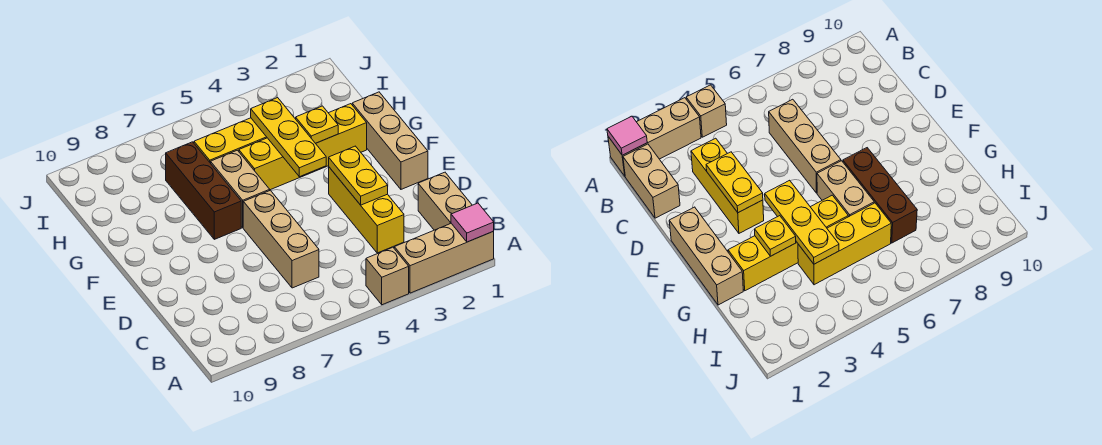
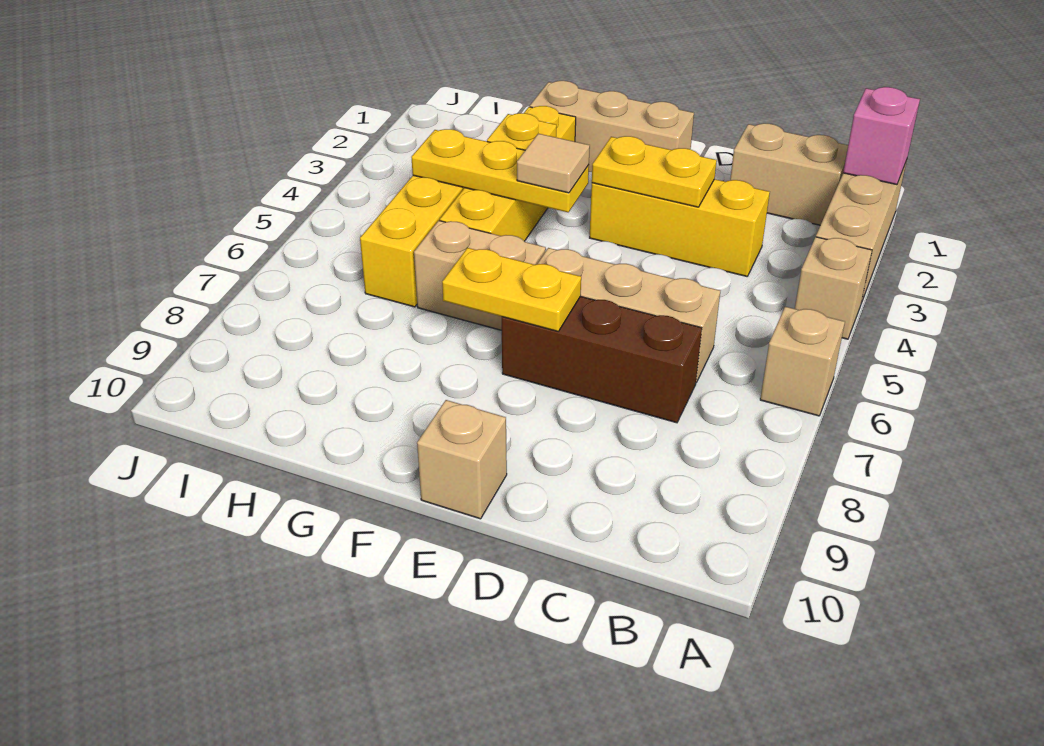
pink 1x1 tile [451,203,494,242] -> pink 1x1 brick [843,87,920,185]
none -> tan 1x1 brick [760,307,845,416]
none -> yellow 1x2 plate [442,248,581,331]
none -> tan 1x1 brick [417,400,507,519]
none -> tan 1x1 tile [517,134,590,193]
brown 1x3 brick [166,142,241,239] -> brown 1x3 brick moved to [502,296,702,423]

